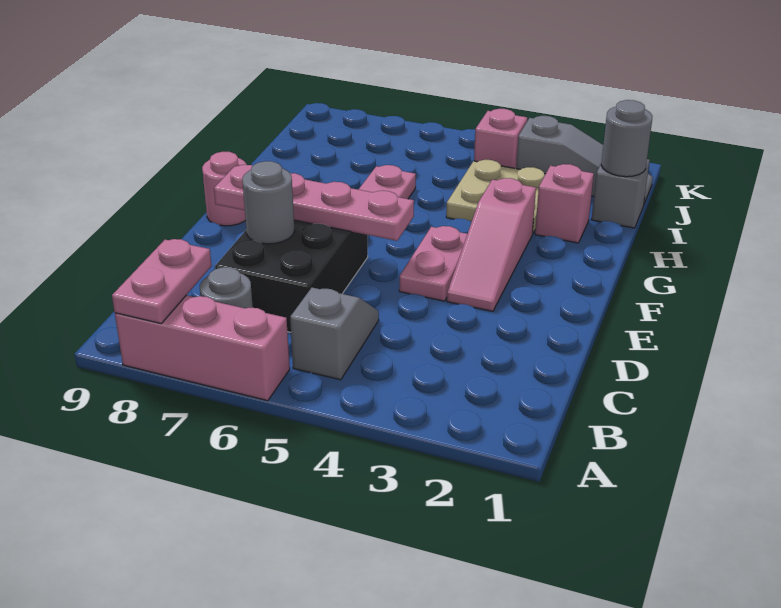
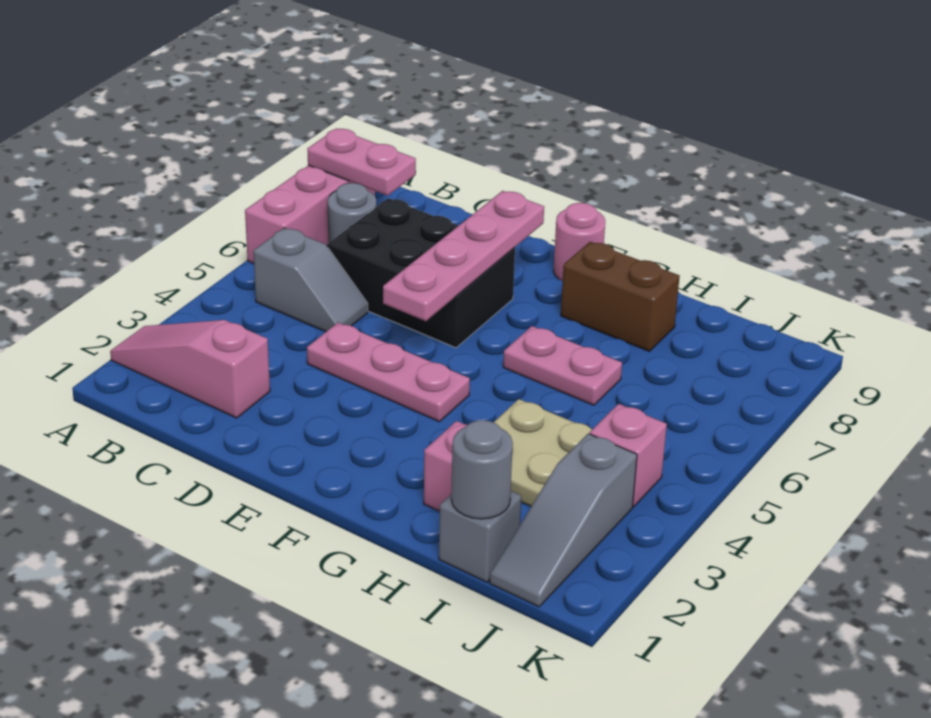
grey 1x1 round brick [242,161,295,244] -> none
pink 1x3 slope [447,178,536,311] -> pink 1x3 slope moved to [110,320,270,418]
pink 1x2 plate [399,226,467,301] -> pink 1x3 plate [307,322,470,422]
none -> brown 1x2 brick [561,242,680,351]

